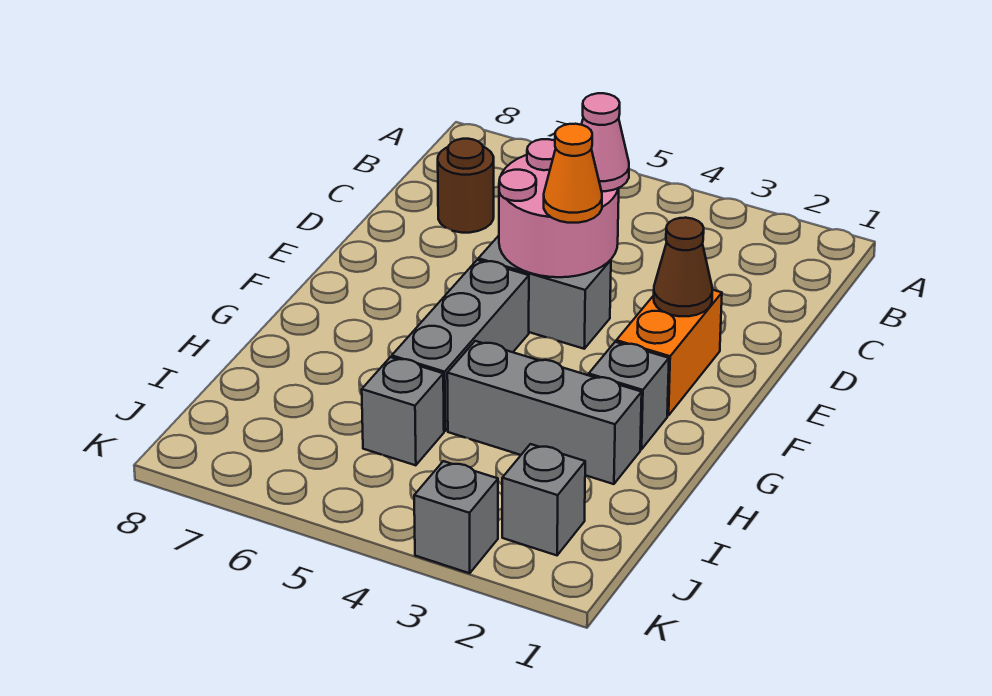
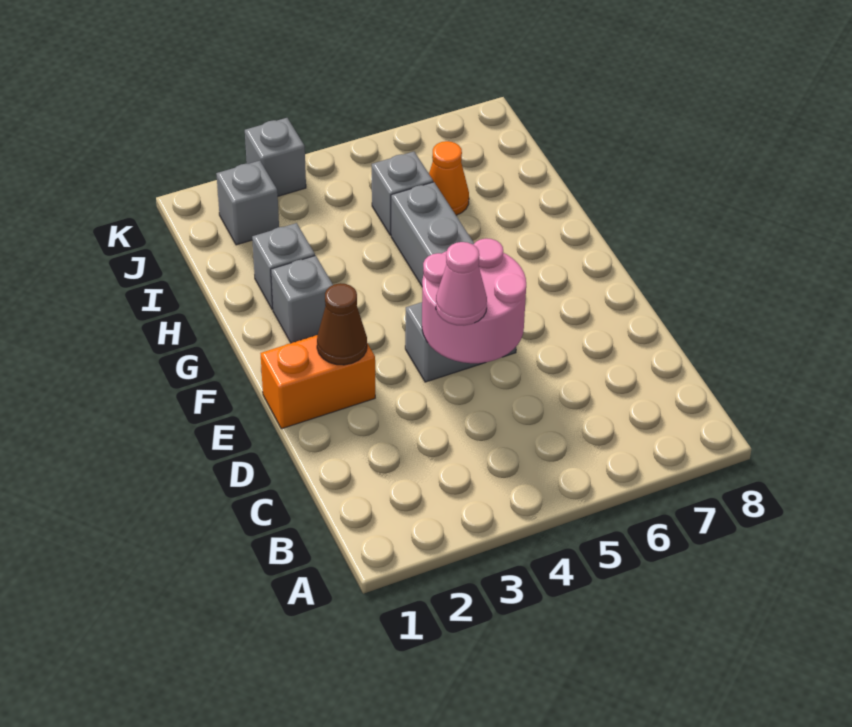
brown 1x1 round brick [438,139,494,233] -> none
orange 1x2 brick [616,290,722,416] -> orange 1x2 brick turned to [261,335,375,429]
orange 1x1 cone [544,124,602,223] -> orange 1x1 cone moved to [429,141,469,215]
grey 1x3 brick [447,341,642,484] -> grey 1x1 brick [252,223,315,310]

